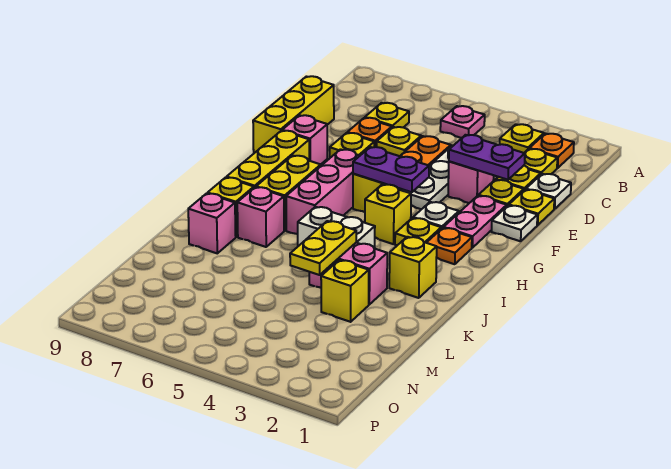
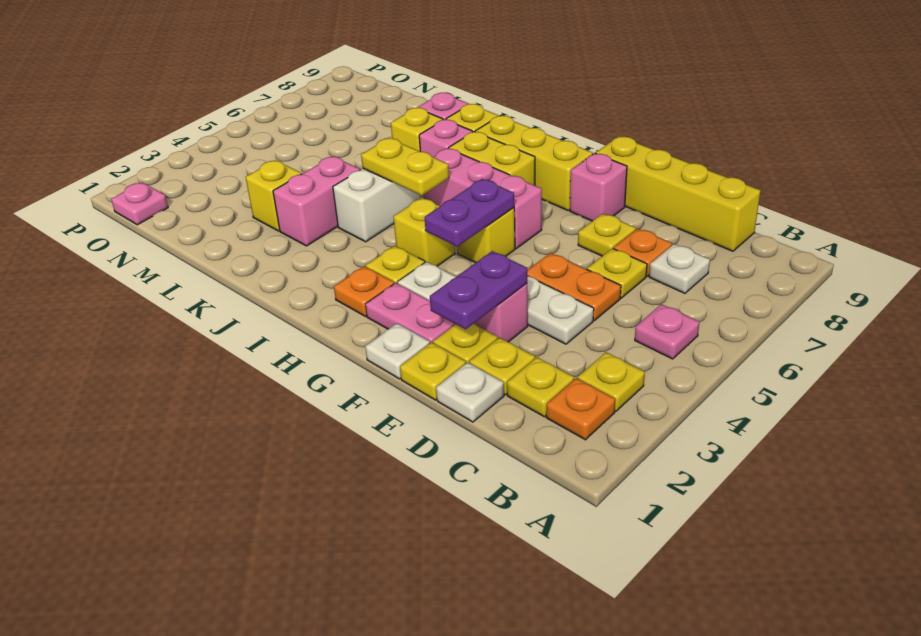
yellow 1x1 plate [365,103,409,128] -> white 1x1 plate [649,244,710,293]
yellow 1x3 brick [253,76,334,153] -> yellow 1x4 brick [596,137,761,251]
yellow 1x1 brick [389,237,437,298] -> yellow 1x1 brick moved to [391,108,443,152]
yellow 1x2 plate [290,221,356,275] -> yellow 1x2 plate moved to [361,138,449,195]
none -> pink 1x1 plate [111,182,168,225]

